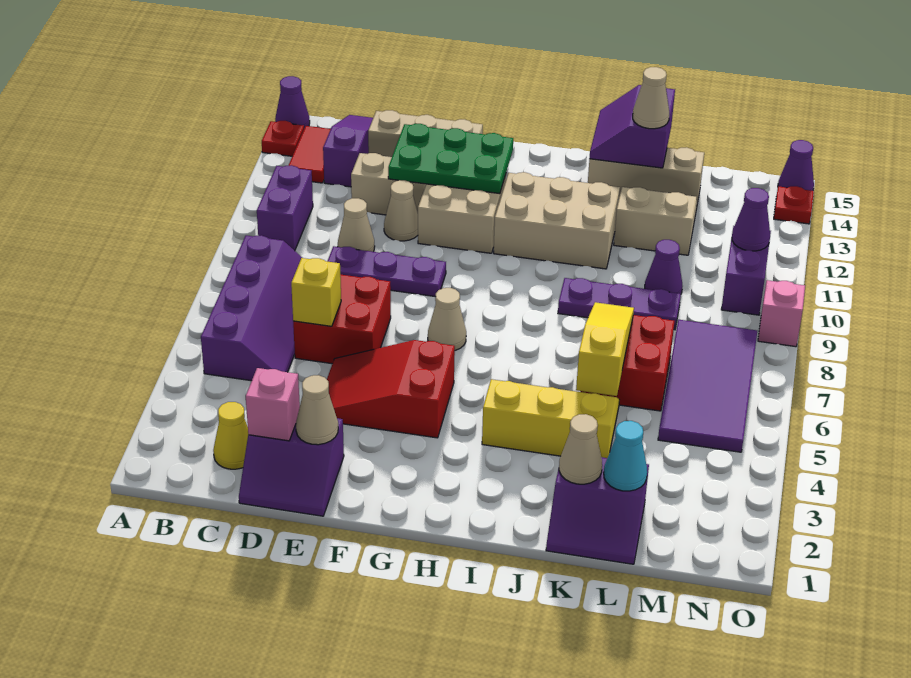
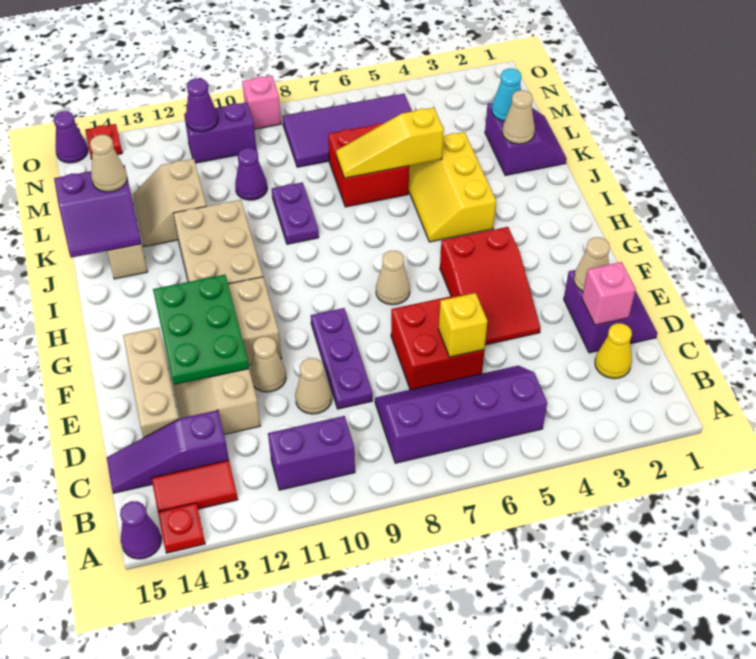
purple 1x3 plate [558,278,681,330] -> purple 1x2 plate [272,182,319,244]

